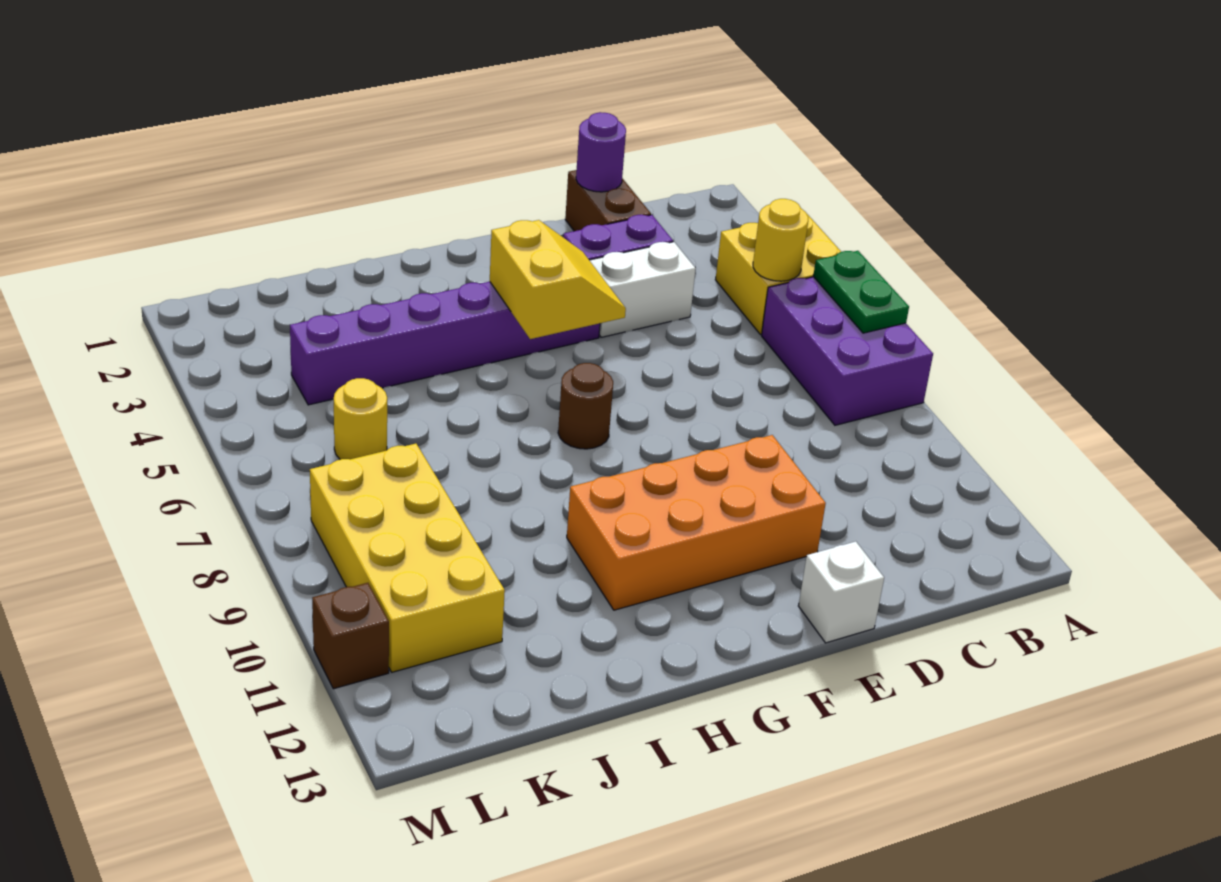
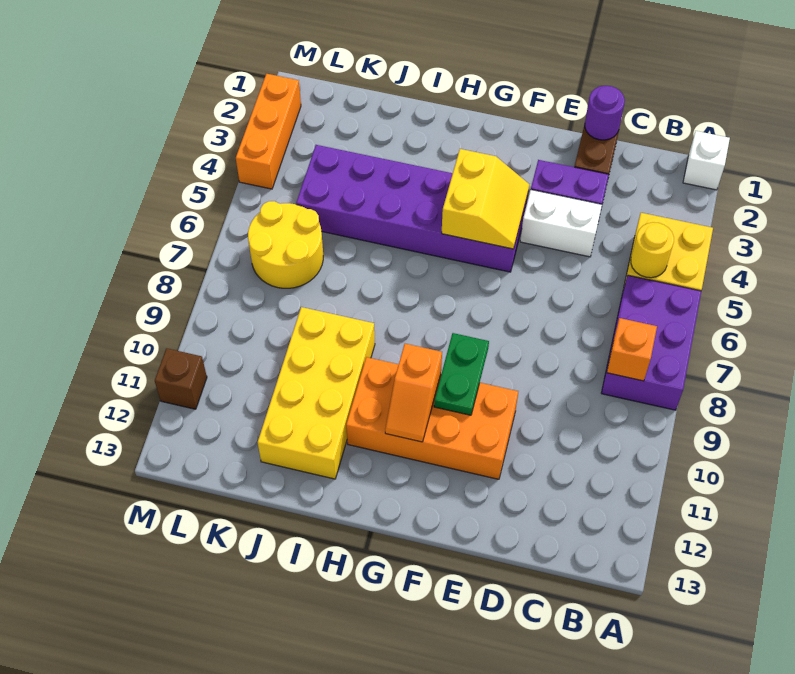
green 1x2 plate [813,251,909,333] -> green 1x2 plate moved to [434,333,489,415]
none -> orange 1x1 brick [607,318,657,381]
white 1x1 brick [798,541,884,643] -> white 1x1 brick moved to [683,131,730,190]
purple 1x6 brick [290,282,600,405] -> purple 2x6 brick [296,145,528,272]
brown 1x1 round brick [558,363,613,449] -> none
none -> orange 1x2 slope [385,344,442,442]
yellow 1x1 round brick [334,378,387,459] -> yellow 2x2 round brick [248,201,323,288]
yellow 2x4 brick [310,444,505,672] -> yellow 2x4 brick moved to [258,307,375,479]
none -> orange 1x3 brick [236,74,301,189]

